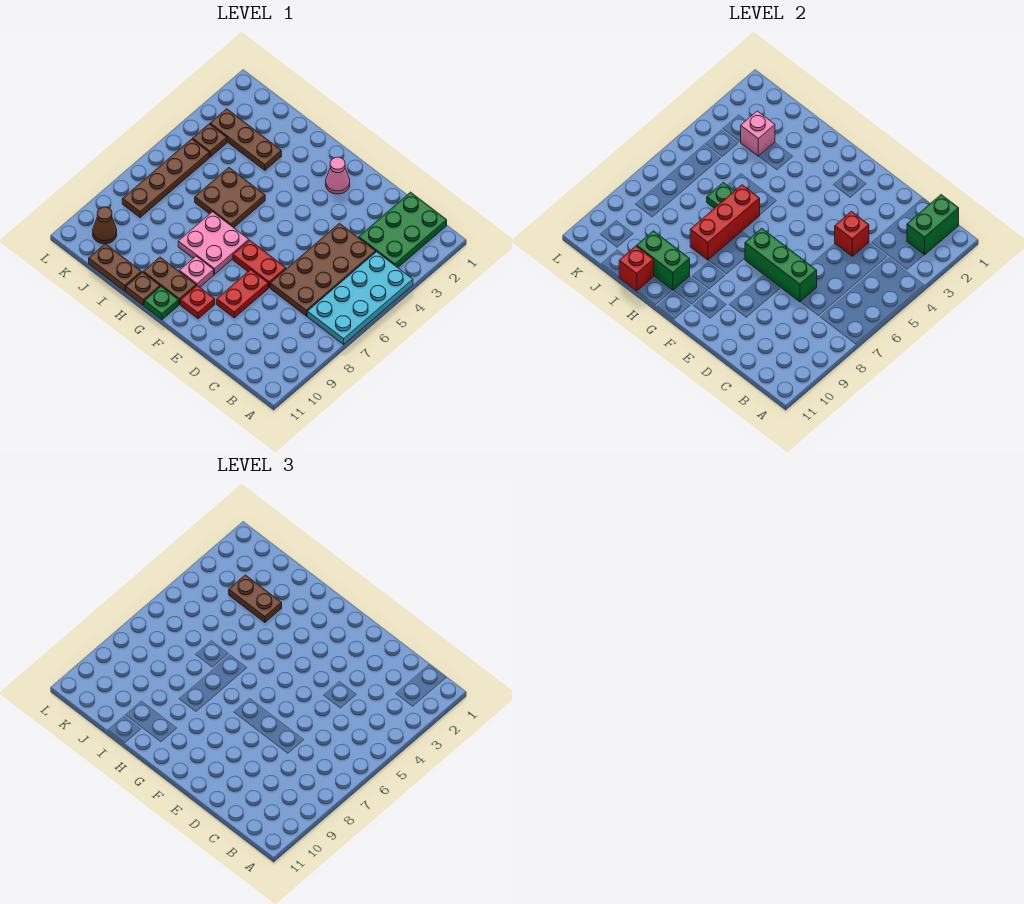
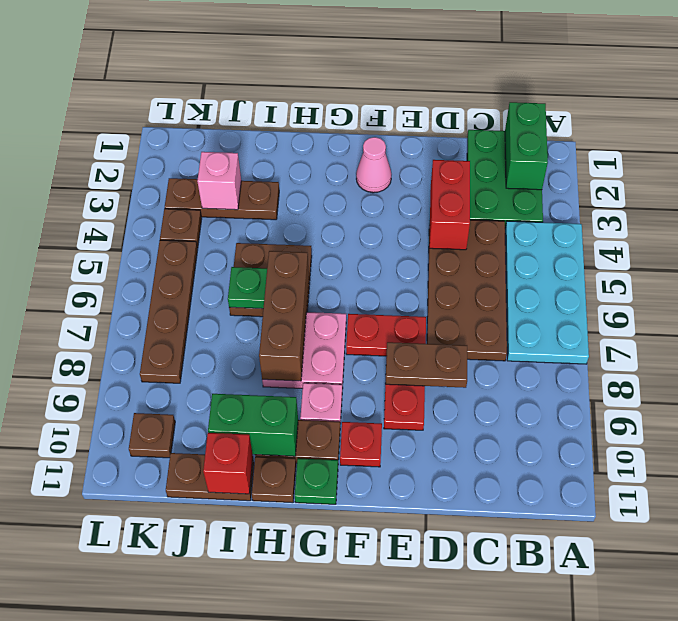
red 1x1 brick [835,211,869,256] -> red 1x2 brick [429,160,470,250]
green 1x3 brick [745,228,817,302] -> none
red 1x3 brick [690,185,760,260] -> brown 1x3 brick [259,251,309,381]
brown 1x2 plate [229,575,282,622] -> brown 1x2 plate moved to [386,342,467,388]
brown 1x1 cone [93,207,117,244] -> brown 1x1 plate [129,413,175,458]

